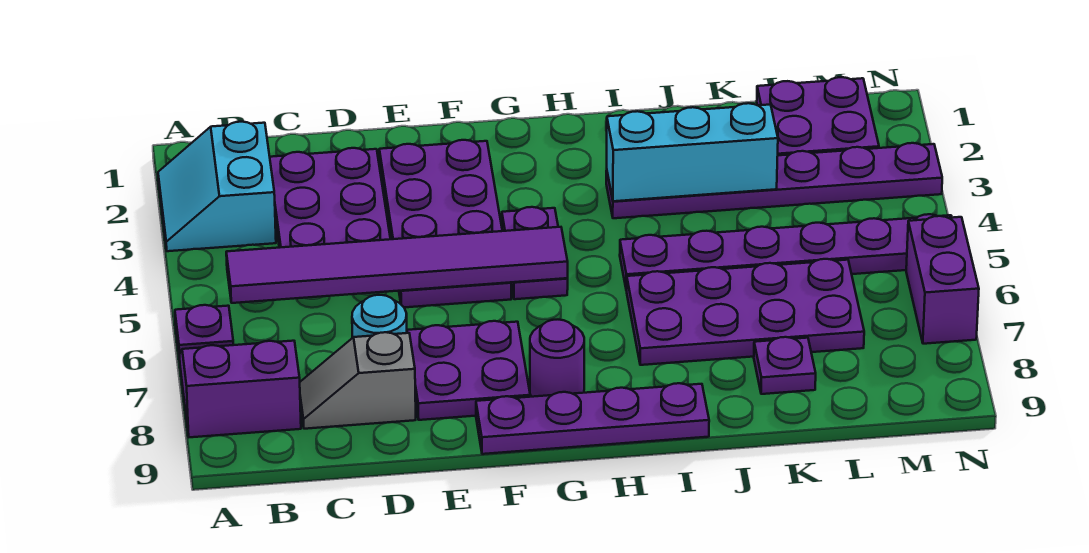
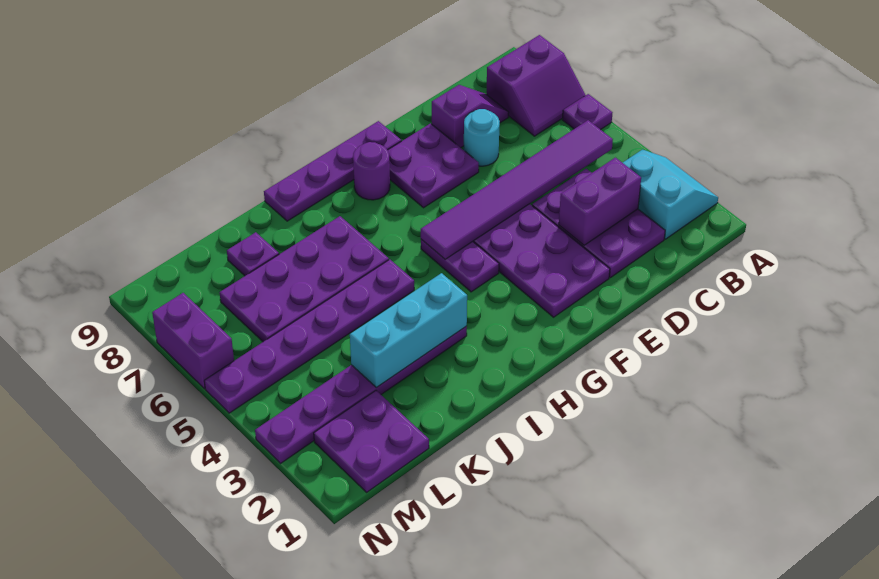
none -> purple 1x2 brick [559,158,641,245]
grey 1x2 slope [300,332,416,429] -> purple 1x2 slope [432,85,509,148]

